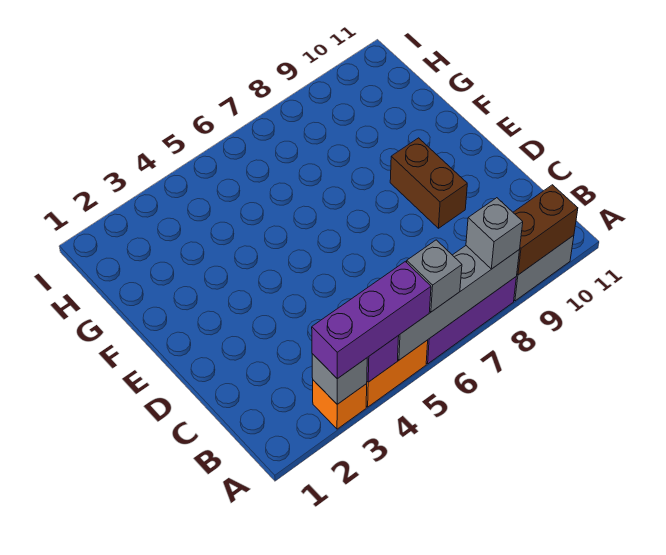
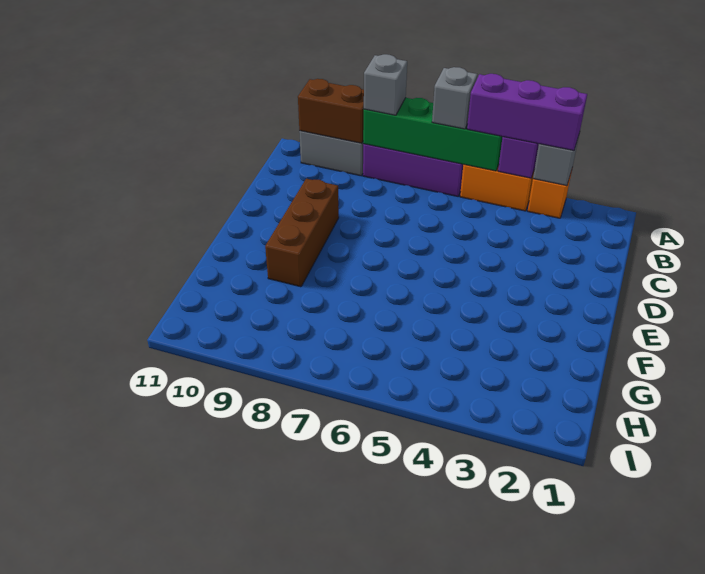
grey 1x4 brick [398,246,520,360] -> green 1x4 brick [363,98,503,171]
brown 1x2 brick [390,138,467,228] -> brown 1x3 brick [265,179,339,287]

